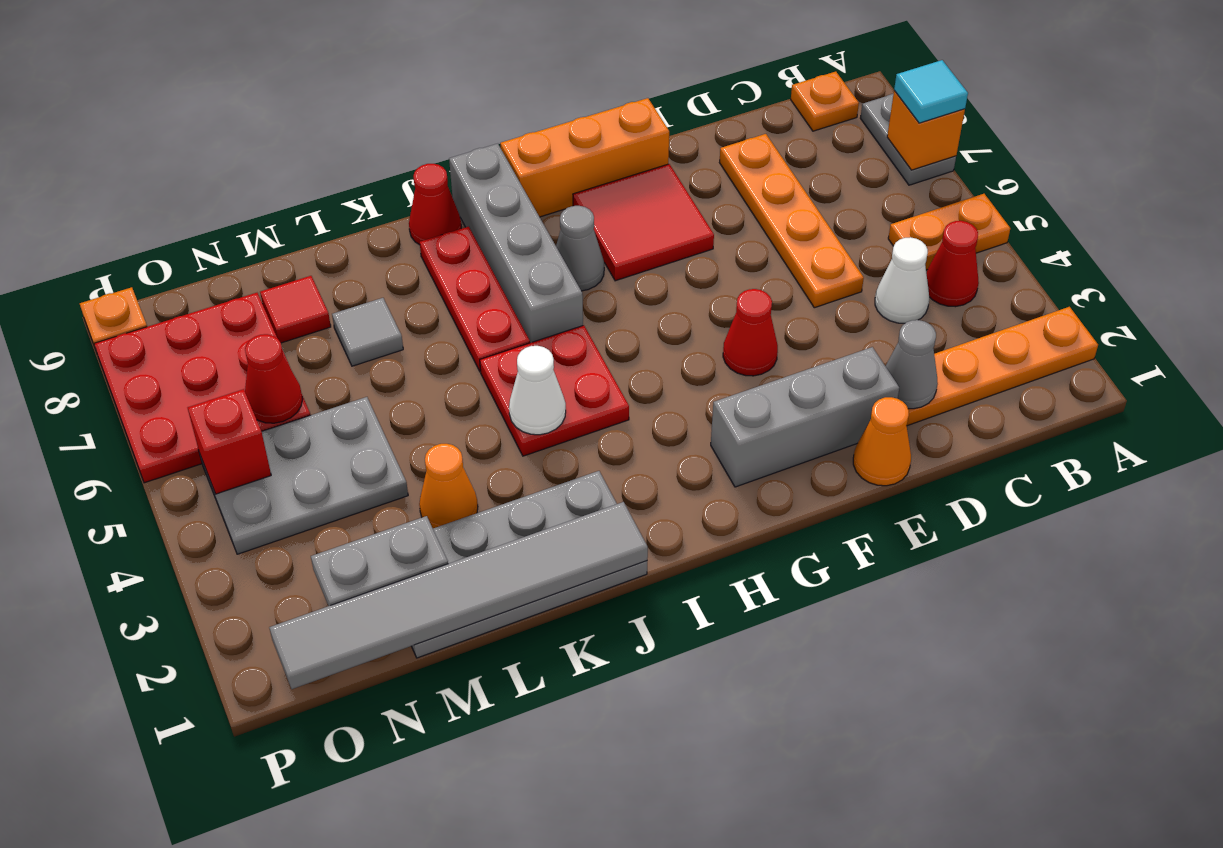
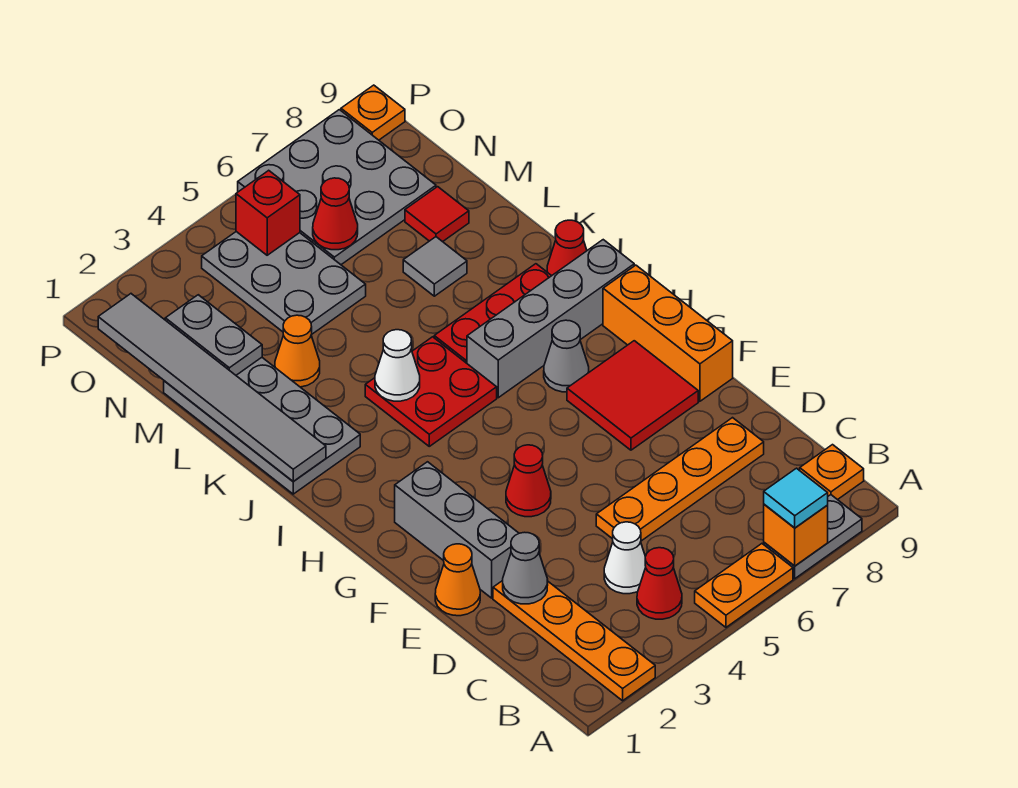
orange 1x2 plate [888,194,1010,270] -> orange 1x2 plate turned to [695,544,793,627]
red 3x3 plate [94,293,310,483] -> grey 3x3 plate [238,110,436,265]

